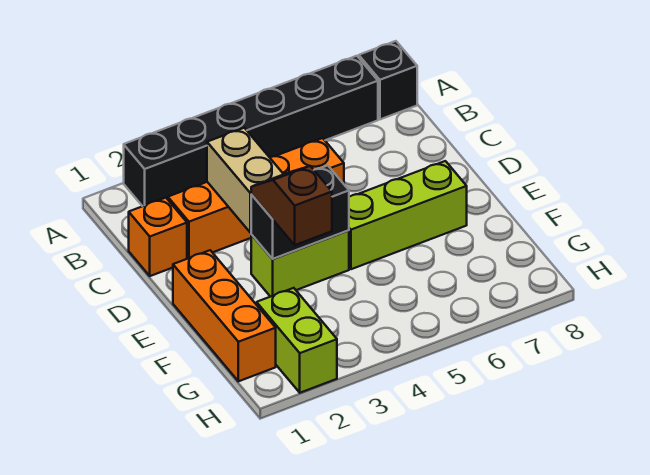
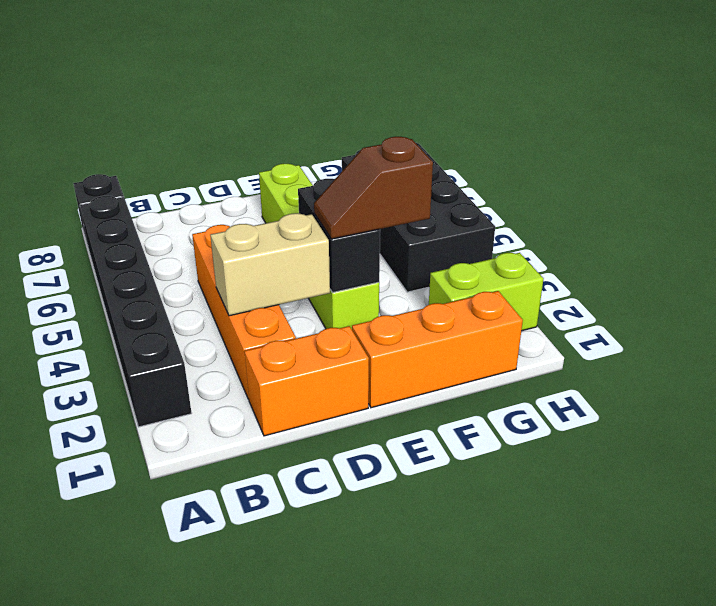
orange 1x1 brick [129,198,187,276] -> orange 1x2 brick [244,326,369,436]
none -> black 2x4 brick [342,143,495,292]

